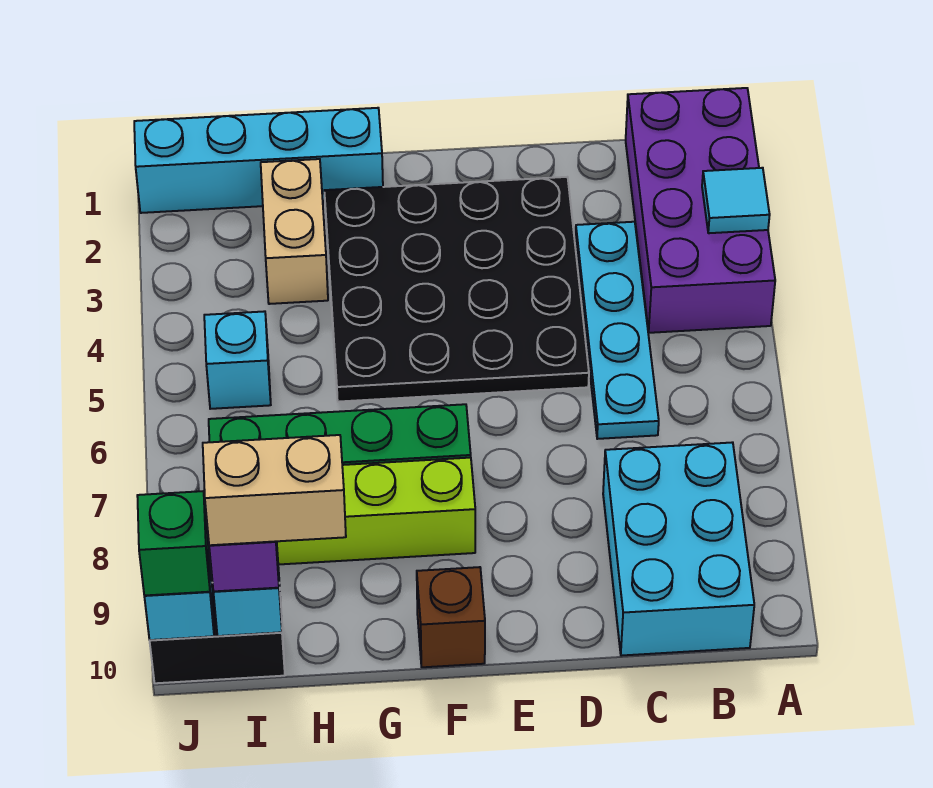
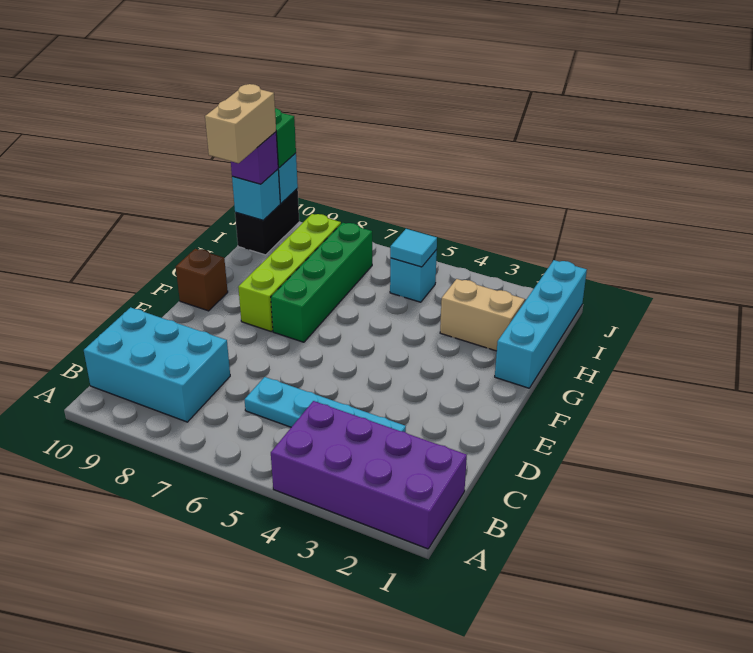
cyan 1x1 tile [702,168,770,233] -> cyan 1x1 tile moved to [390,229,437,267]
black 4x4 plate [324,177,589,402] -> none

